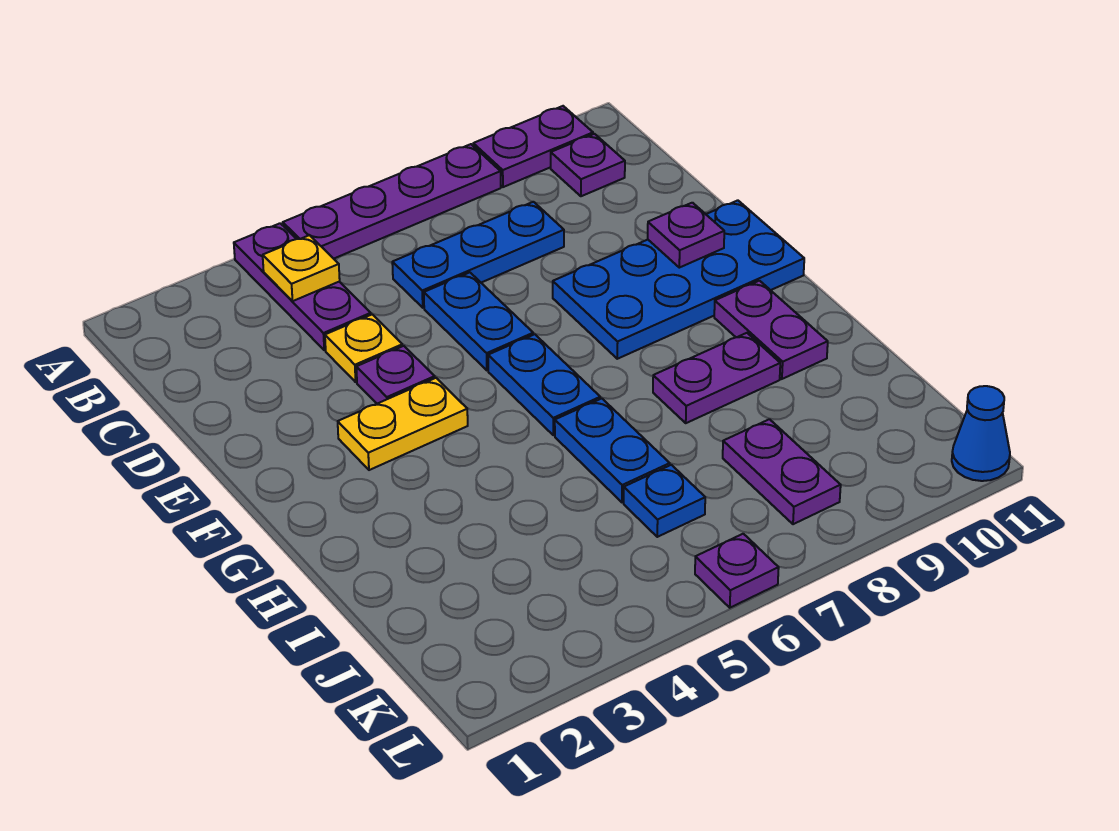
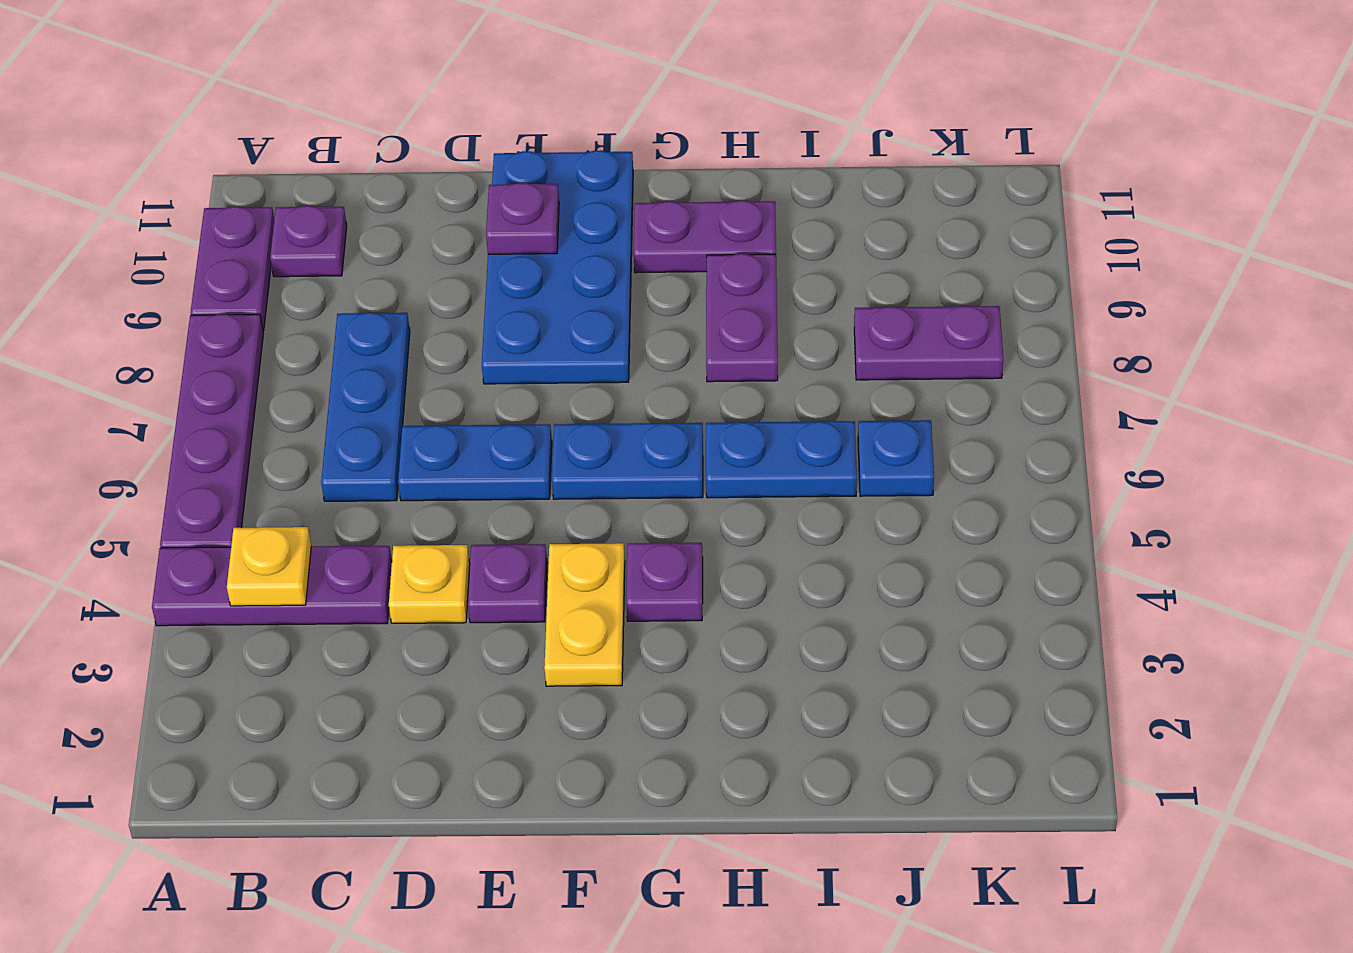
purple 1x1 plate [695,534,779,608] -> purple 1x1 plate moved to [626,543,703,621]
blue 1x1 cone [952,386,1010,481] -> none

